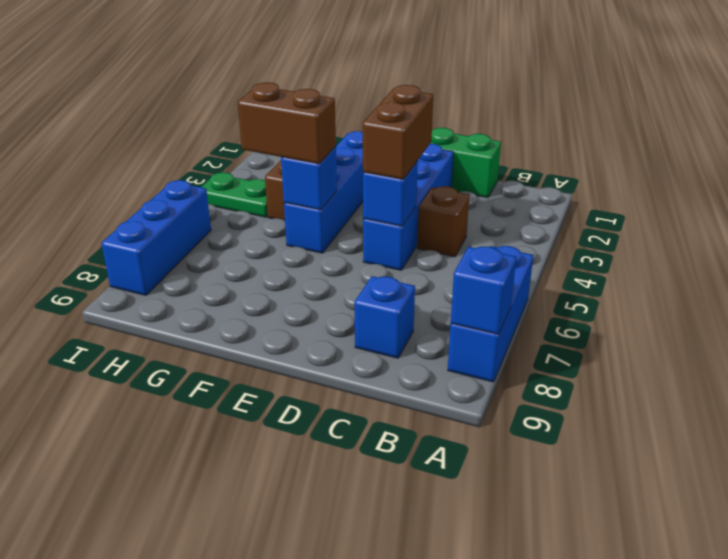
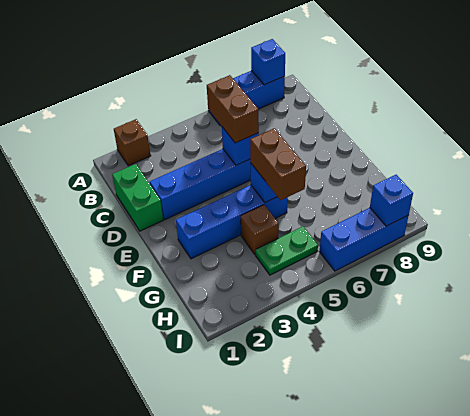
brown 1x1 brick [417,186,469,257] -> brown 1x1 brick moved to [114,119,151,166]
blue 1x1 brick [355,276,415,358] -> blue 1x1 brick moved to [370,175,413,226]
brown 1x2 brick [363,85,433,180] -> brown 1x2 brick turned to [207,75,259,143]
green 1x2 plate [202,172,268,217] -> green 1x2 plate turned to [256,227,318,275]

